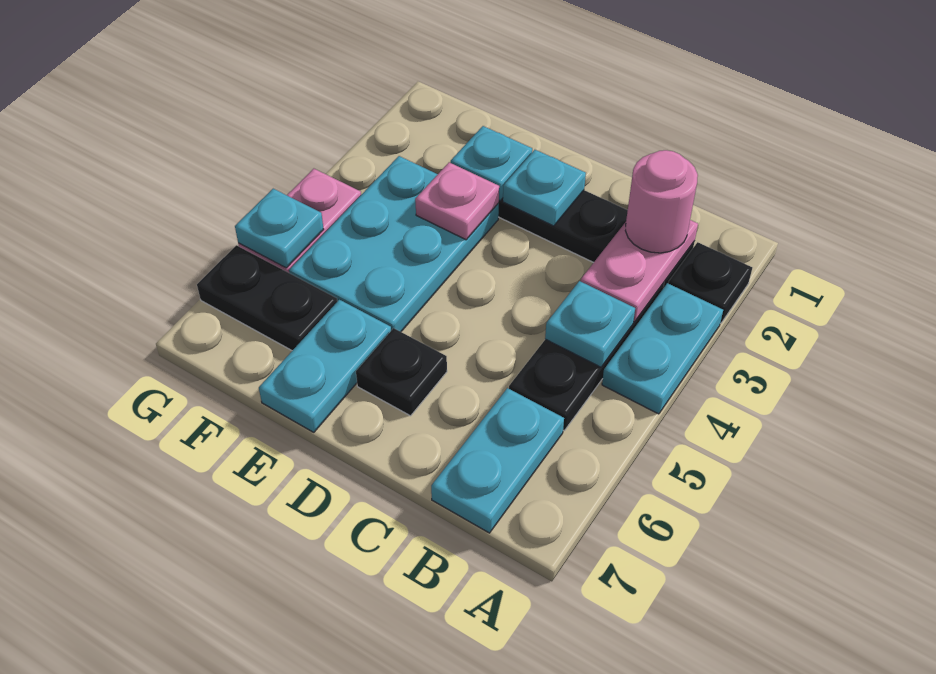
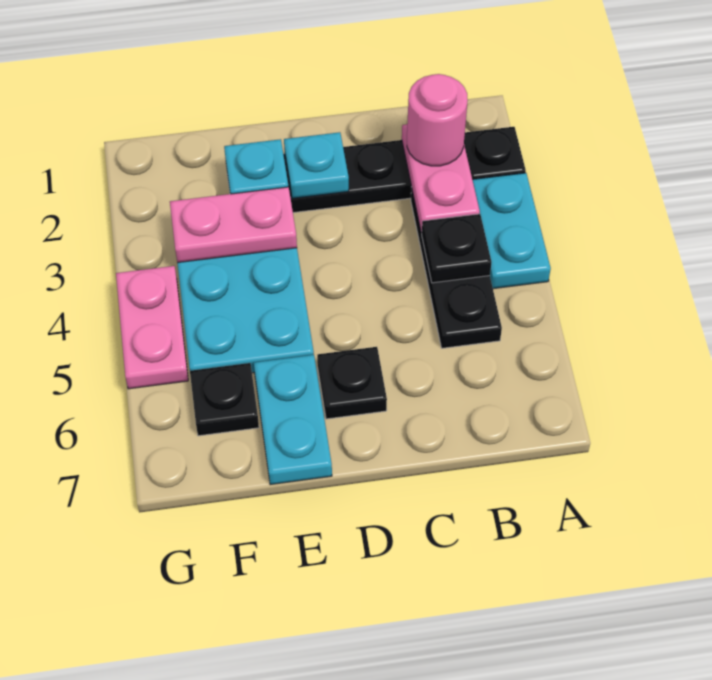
cyan 1x1 plate [545,281,635,367] -> black 1x1 plate [422,214,491,283]
cyan 1x2 plate [431,388,564,533] -> none
pink 1x1 plate [415,162,499,240] -> pink 1x2 plate [170,187,297,263]
black 1x2 plate [197,245,337,351] -> black 1x1 plate [190,363,259,436]
cyan 1x1 plate [235,189,324,268] -> none

